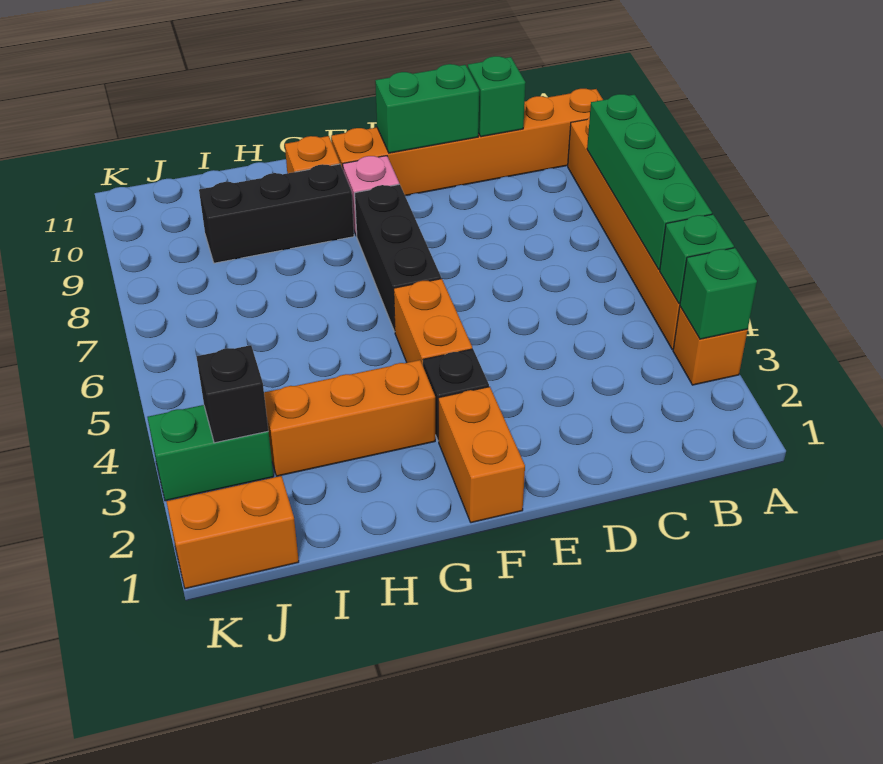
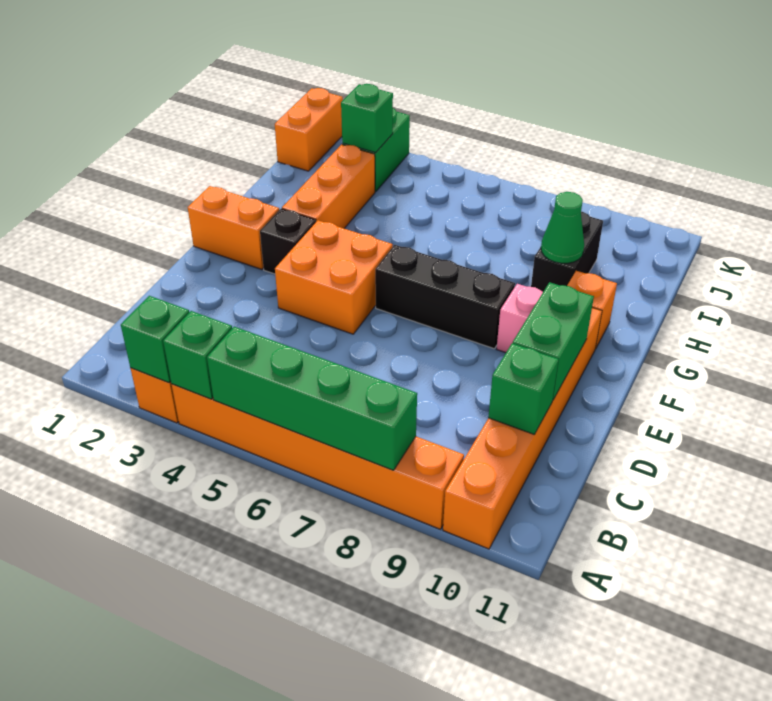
orange 1x2 brick [394,279,472,365] -> orange 2x2 brick [275,220,393,334]
black 1x3 brick [199,164,354,263] -> black 1x2 brick [531,212,603,292]
none -> green 1x1 cone [541,192,584,263]
black 1x1 brick [196,345,268,443] -> green 1x1 brick [341,84,393,153]

